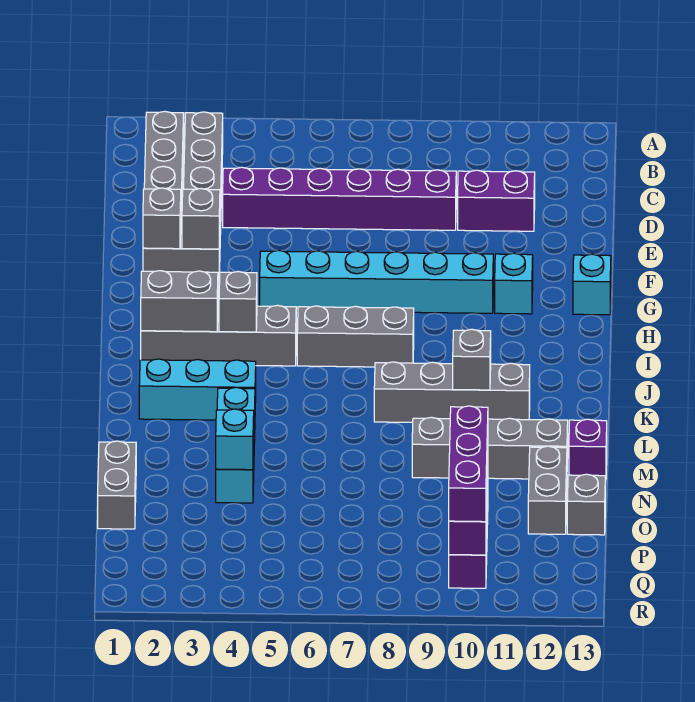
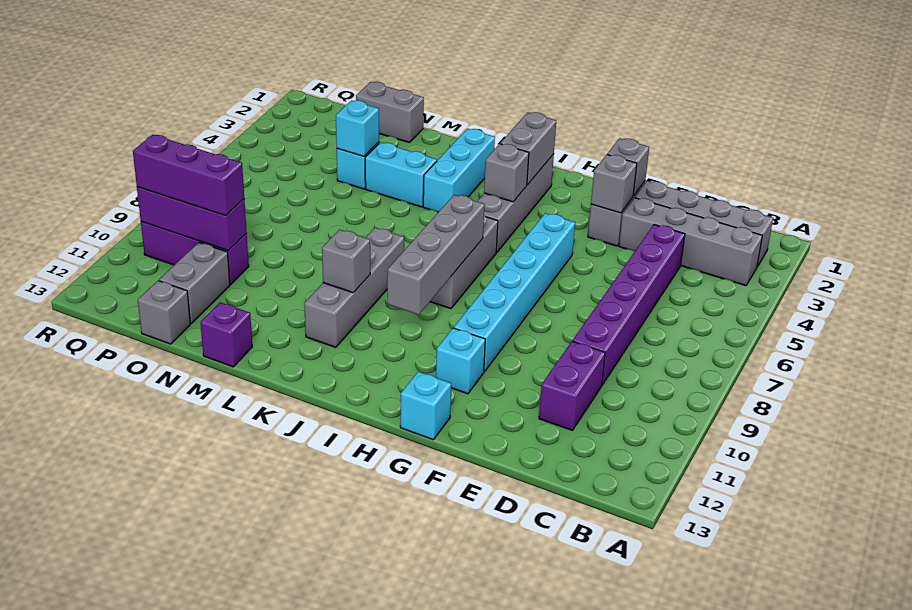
grey 1x4 brick [412,417,568,479] -> grey 1x4 brick moved to [387,195,485,315]
grey 1x2 brick [528,446,567,534] -> grey 1x2 brick turned to [159,243,230,323]

